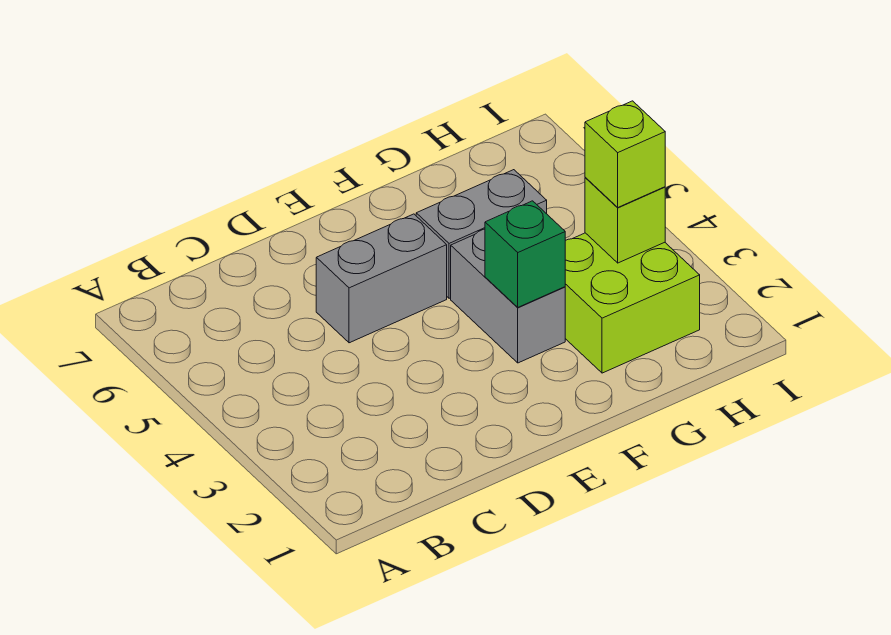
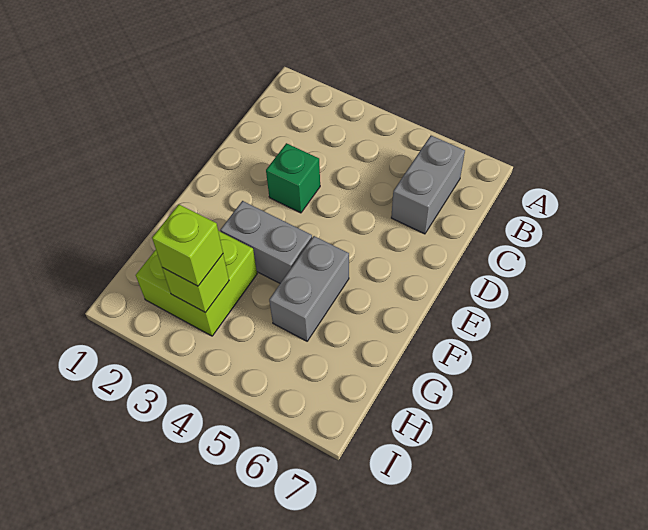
grey 1x2 brick [316,214,447,343] -> grey 1x2 brick moved to [391,136,465,234]
green 1x1 brick [485,201,565,307] -> green 1x1 brick moved to [266,143,320,213]

